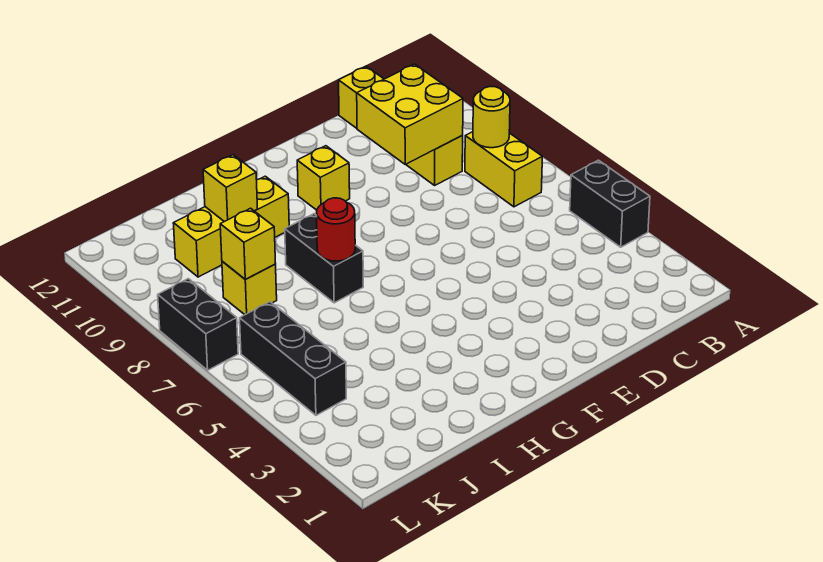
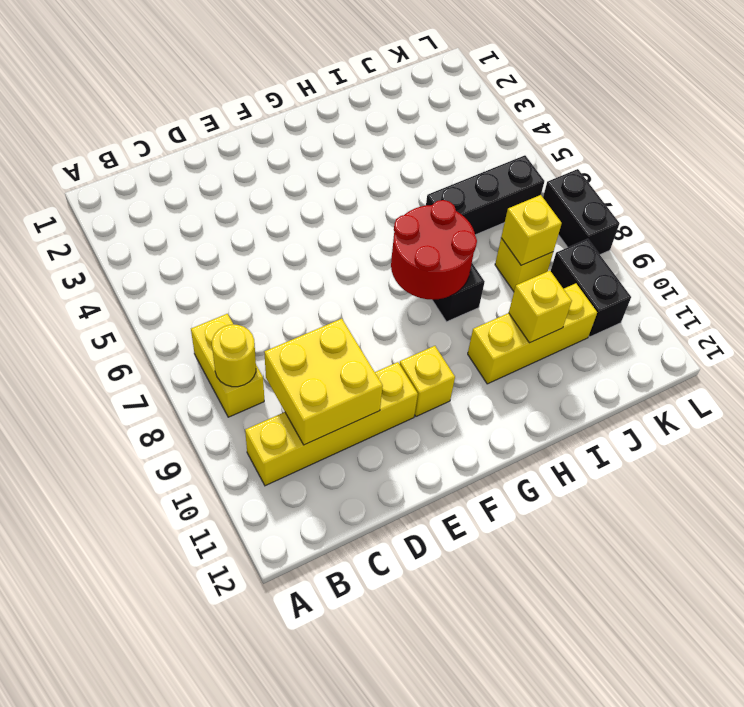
black 1x2 brick [570,160,650,247] -> black 1x2 brick moved to [551,239,631,337]
yellow 1x4 brick [339,66,463,185] -> yellow 1x4 brick turned to [245,362,418,486]
red 1x1 round brick [317,198,355,261] -> red 2x2 round brick [391,200,477,300]
black 1x3 brick [240,302,346,415] -> black 1x3 brick turned to [426,155,544,235]

